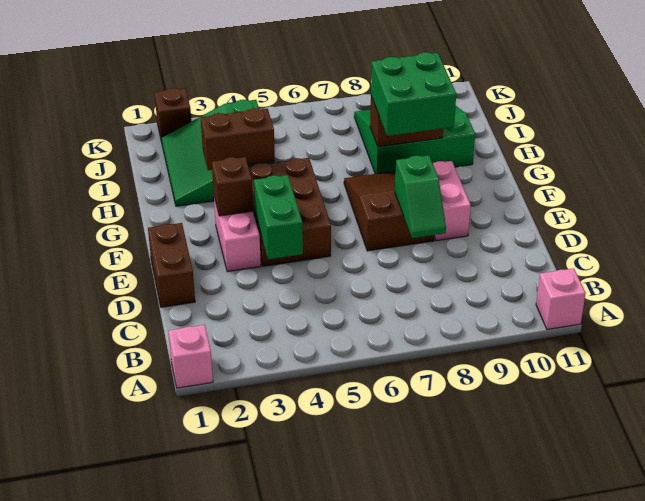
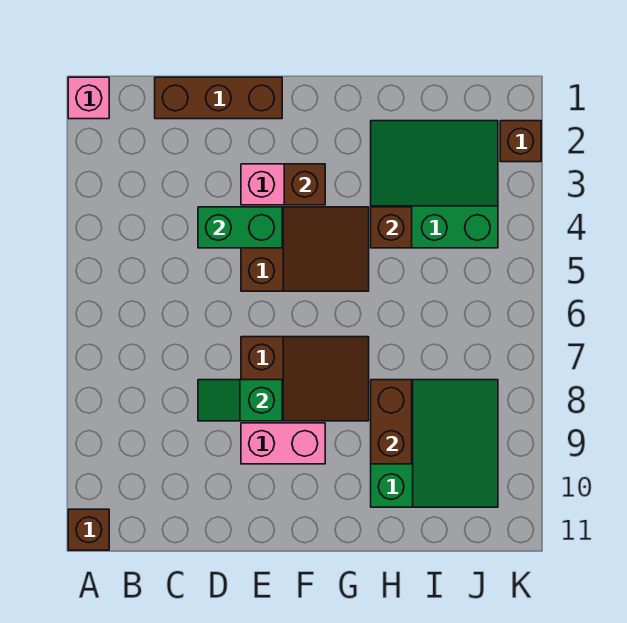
pink 1x1 brick [536,268,586,329] -> brown 1x1 brick [68,509,109,550]
brown 1x2 brick [148,223,195,307] -> brown 1x3 brick [155,77,282,119]
brown 2x3 brick [248,158,331,266] -> brown 2x3 slope [241,207,369,291]
green 2x2 brick [371,52,456,136] -> none
brown 1x2 brick [201,109,275,170] -> brown 1x1 brick [371,207,412,248]

